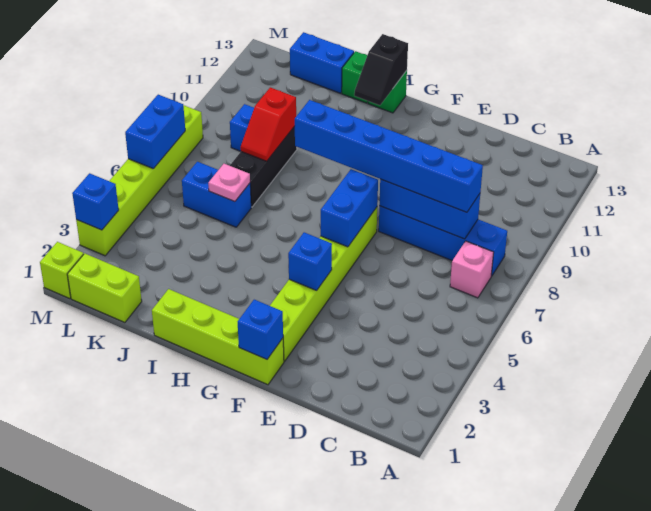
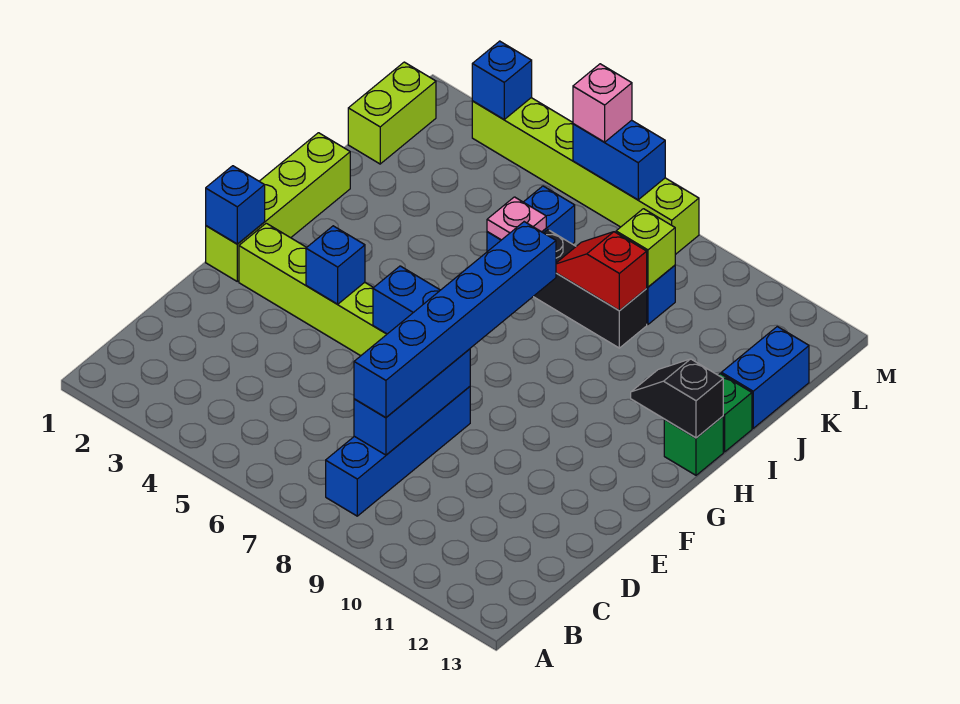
pink 1x1 brick [450,241,494,298] -> pink 1x1 brick moved to [573,64,632,142]
lime 1x1 brick [40,242,84,299] -> lime 1x1 brick moved to [616,209,675,287]

